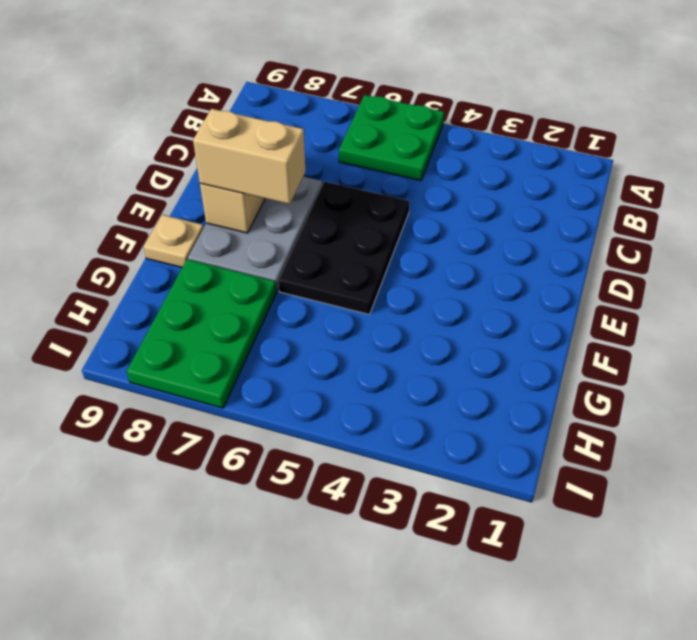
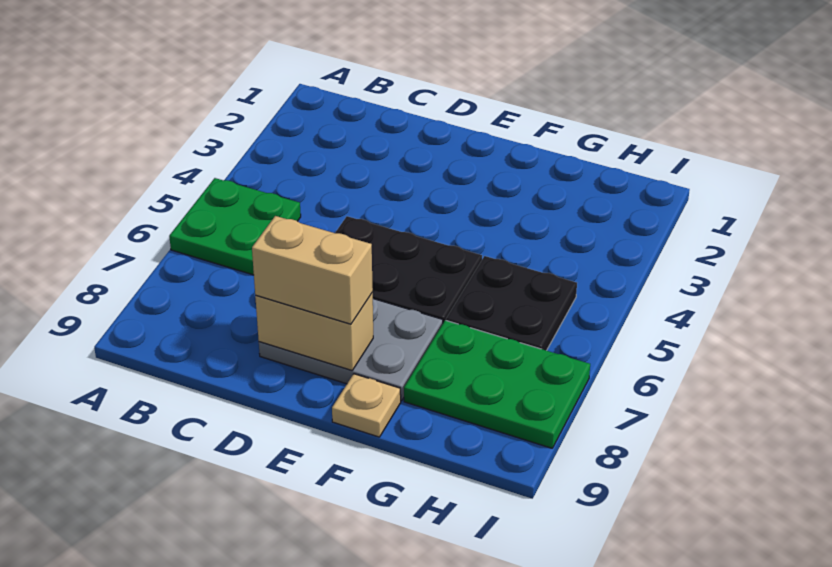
tan 1x2 brick [193,109,305,204] -> tan 1x2 brick turned to [252,216,373,324]
none -> black 2x2 plate [446,256,577,351]

